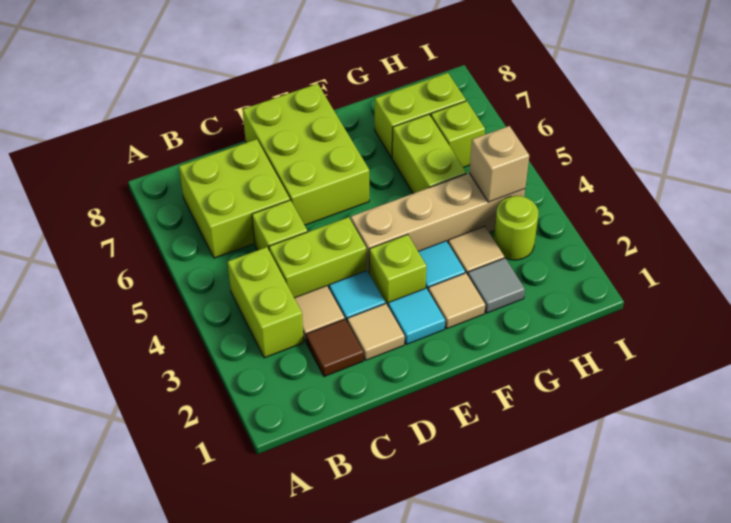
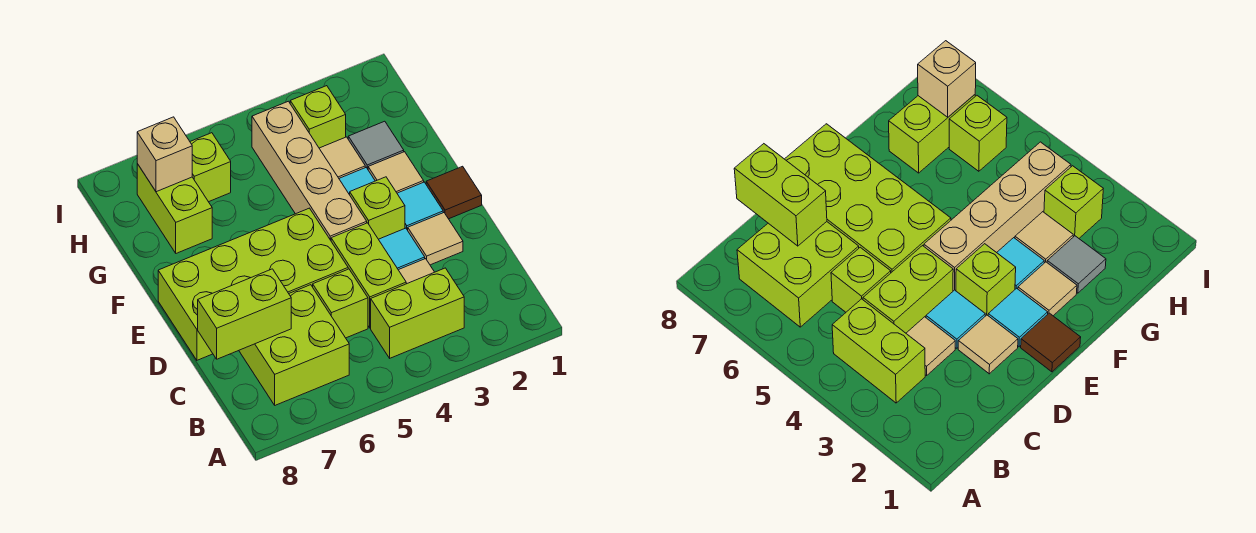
brown 1x1 tile [306,319,363,377] -> brown 1x1 tile moved to [426,166,482,219]
lime 2x3 brick [243,84,369,225] -> lime 2x4 brick [158,208,348,360]
lime 1x2 brick [392,114,466,193] -> lime 1x2 brick moved to [198,269,291,359]
lime 1x1 round brick [494,196,538,260] -> lime 1x1 brick [290,86,346,148]
tan 1x1 brick [469,126,529,202] -> tan 1x1 brick moved to [137,117,192,192]

